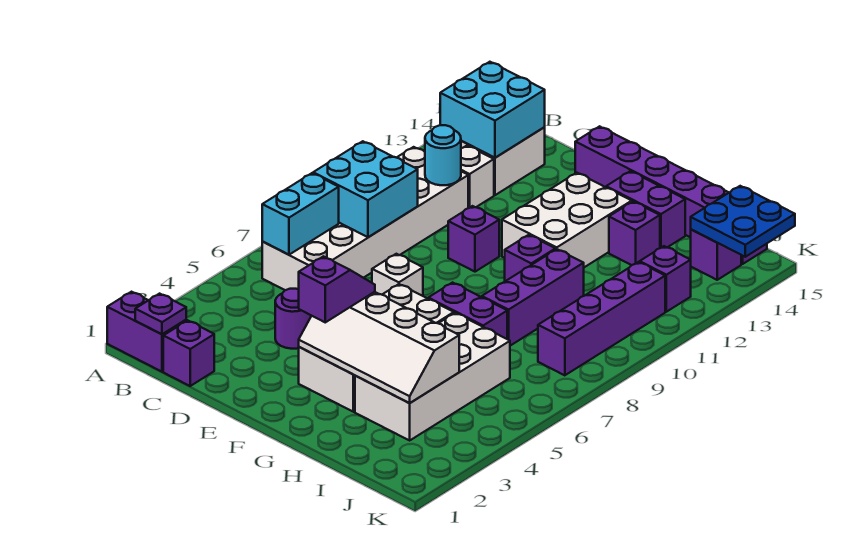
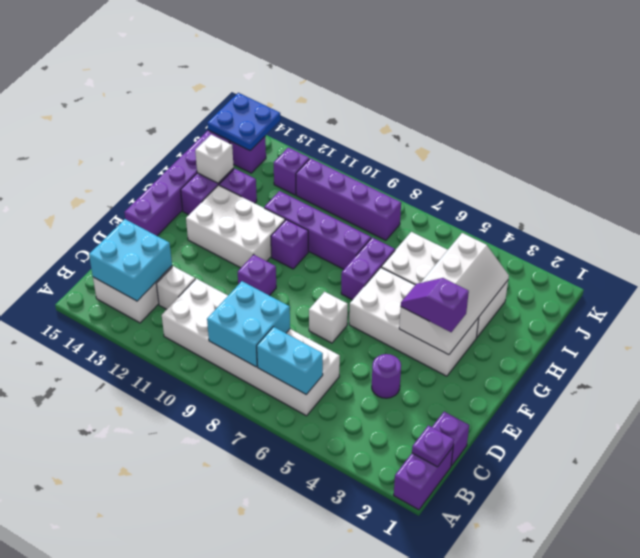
cyan 1x1 round brick [425,125,461,185] -> none
purple 1x3 brick [482,249,584,346] -> purple 1x4 brick [264,191,371,269]
none -> white 1x1 brick [195,135,234,183]

